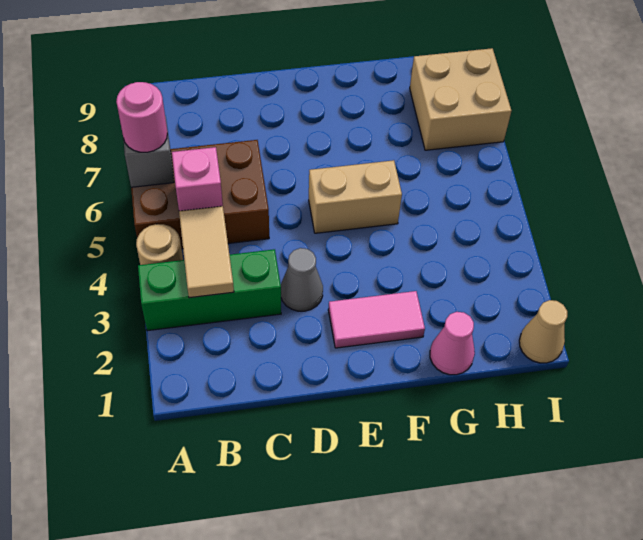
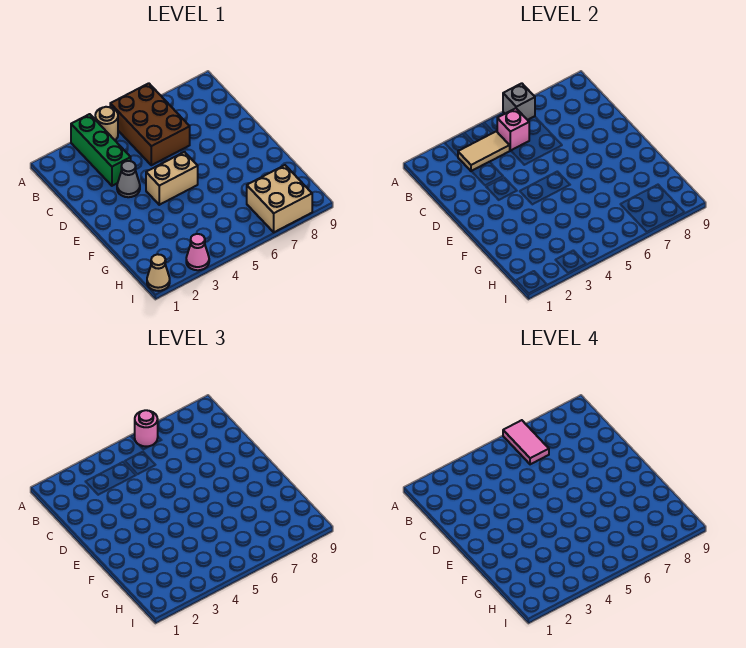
pink 1x2 tile [328,291,425,348] -> pink 1x2 tile moved to [503,420,549,464]
tan 1x2 brick [309,160,402,233] -> tan 1x2 brick turned to [146,152,198,205]
pink 1x1 cone [430,312,475,375] -> pink 1x1 cone moved to [186,234,209,270]

